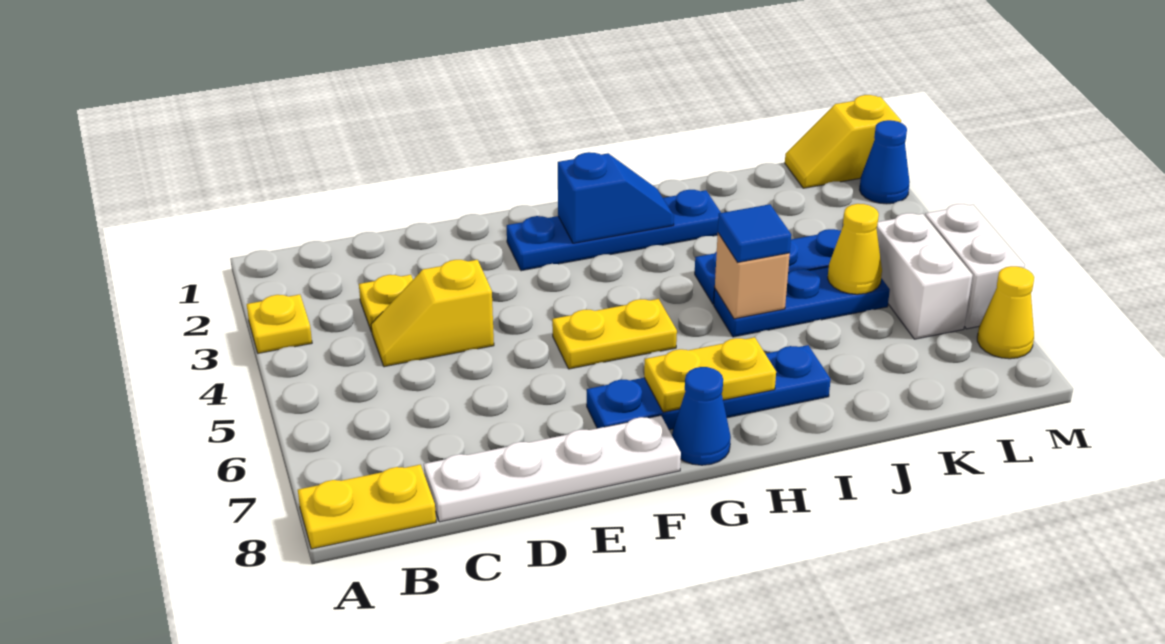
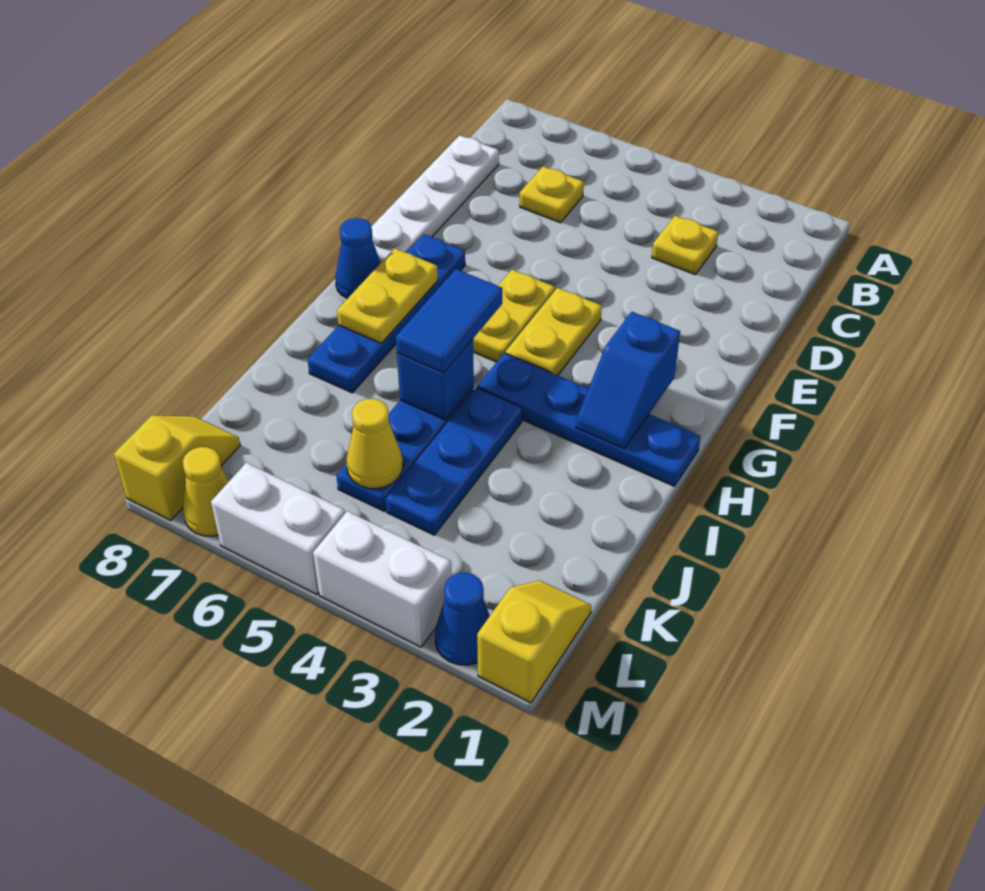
yellow 1x1 plate [247,294,312,353] -> yellow 1x1 plate moved to [520,166,584,223]
yellow 1x2 plate [298,465,436,549] -> yellow 1x2 plate moved to [506,288,602,375]
yellow 1x2 slope [371,260,494,367] -> yellow 1x2 slope moved to [114,416,240,521]
blue 1x4 plate [507,190,721,271] -> blue 1x4 plate turned to [477,353,701,486]
tan 1x1 brick [715,233,790,319] -> blue 1x1 brick [397,339,474,420]
blue 1x1 tile [718,204,791,262] -> blue 1x2 tile [396,269,502,373]
white 1x2 brick [877,213,973,339] -> white 1x2 brick moved to [313,511,452,647]

